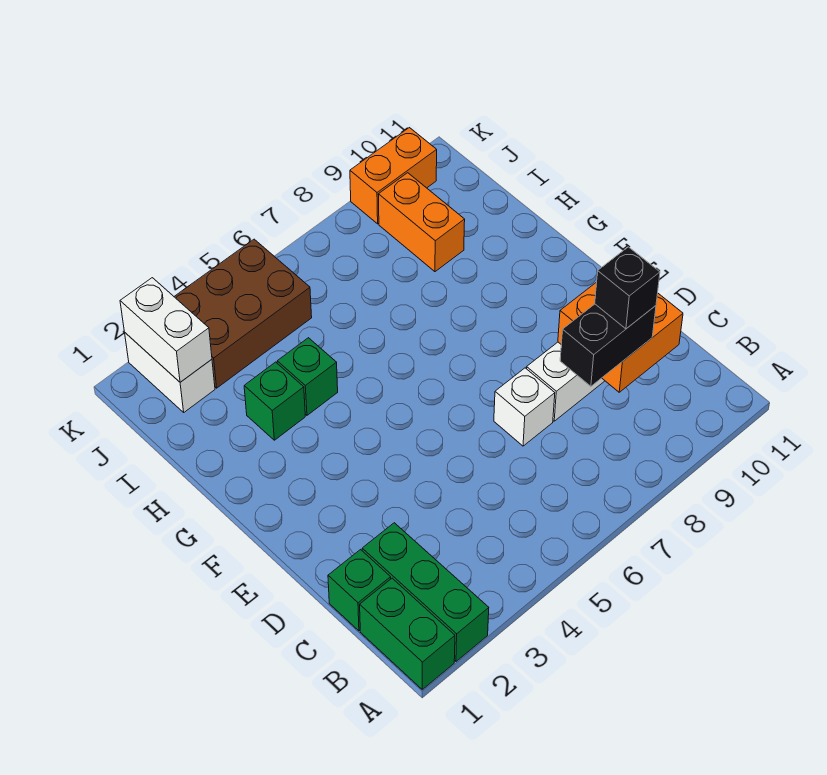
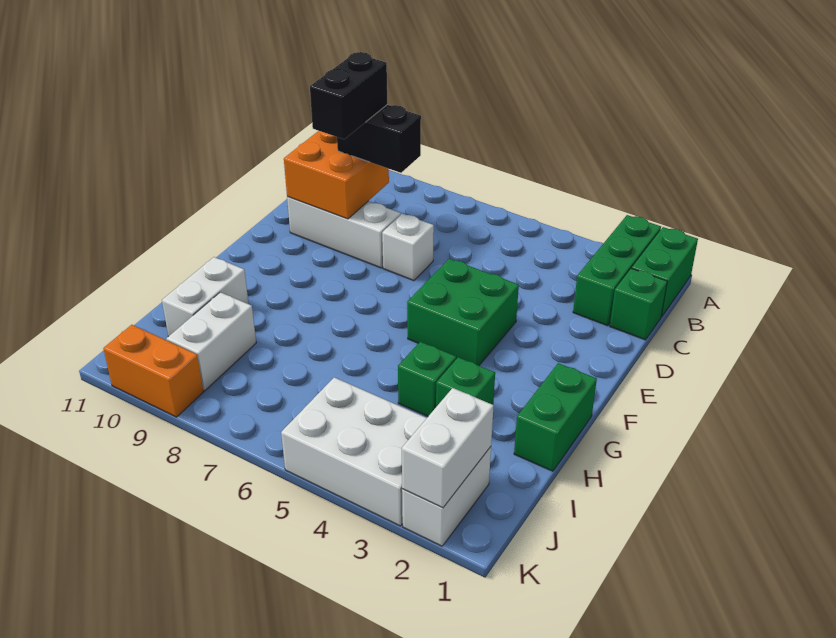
black 1x1 brick [595,247,660,329] -> black 1x2 brick [310,52,387,139]
none -> green 2x2 brick [407,258,519,365]
none -> green 1x2 brick [514,363,597,471]
none -> white 1x2 brick [162,257,249,336]
orange 1x2 brick [378,173,465,272] -> white 1x2 brick [166,292,256,391]
brown 2x3 brick [174,239,312,388] -> white 2x3 brick [281,377,427,526]

